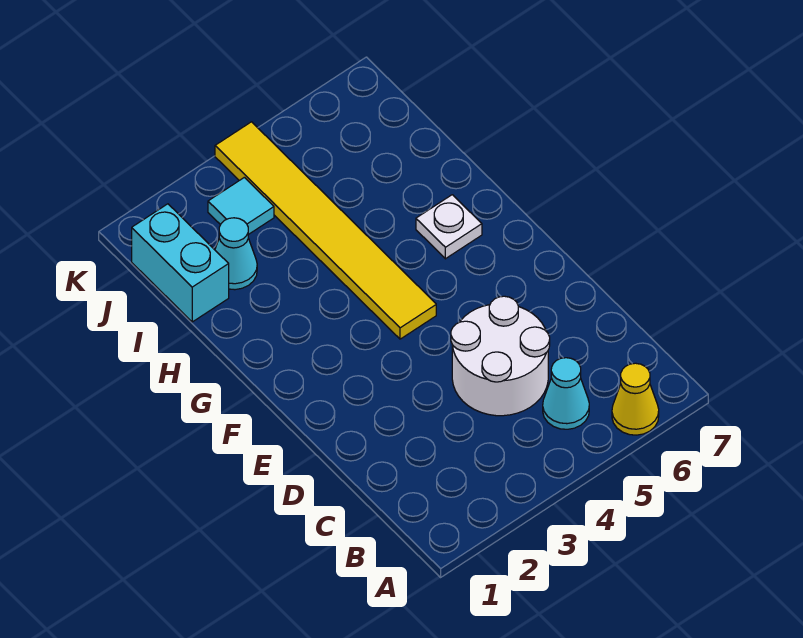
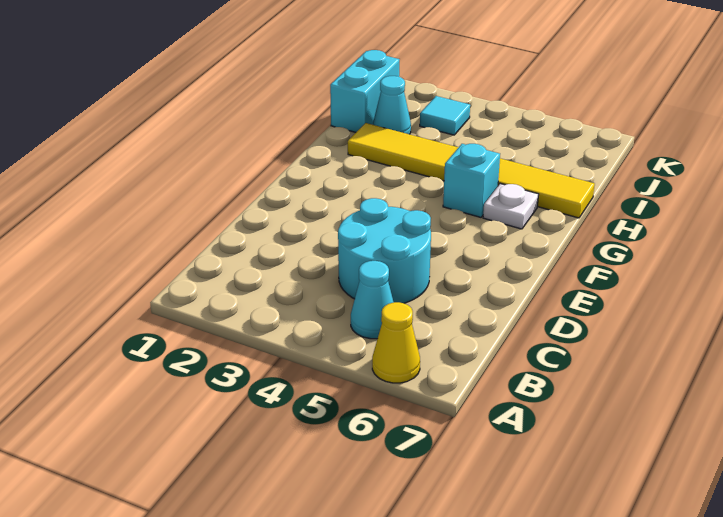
white 2x2 round brick [451,296,550,416] -> cyan 2x2 round brick [338,198,431,303]
yellow 1x6 tile [215,122,436,339] -> yellow 1x6 tile turned to [348,123,595,218]
none -> cyan 1x1 brick [443,144,500,217]

